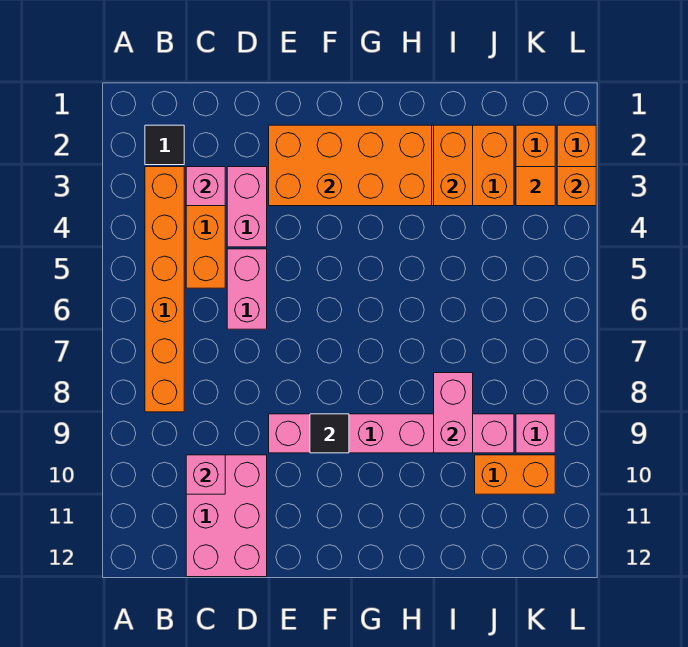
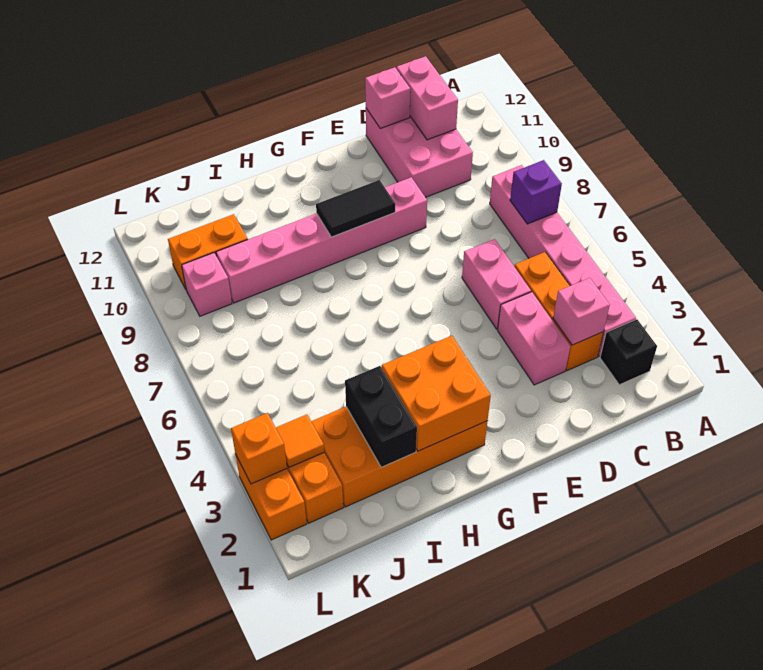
black 1x1 tile [145,125,184,165] -> black 1x1 brick [600,319,657,385]
orange 1x6 brick [145,167,184,412] -> pink 1x6 brick [490,165,636,357]
none -> purple 1x1 brick [510,160,562,224]
pink 1x1 brick [186,455,225,494] -> pink 1x1 brick moved to [365,67,410,128]
orange 2x4 brick [269,125,432,206] -> orange 2x2 brick [382,336,491,451]
black 1x1 tile [310,414,349,453] -> black 1x2 tile [316,180,395,237]
orange 1x2 brick [434,125,473,206] -> black 1x2 brick [345,366,417,467]
pink 1x2 brick [434,373,473,453] -> pink 1x2 brick moved to [396,56,458,140]

